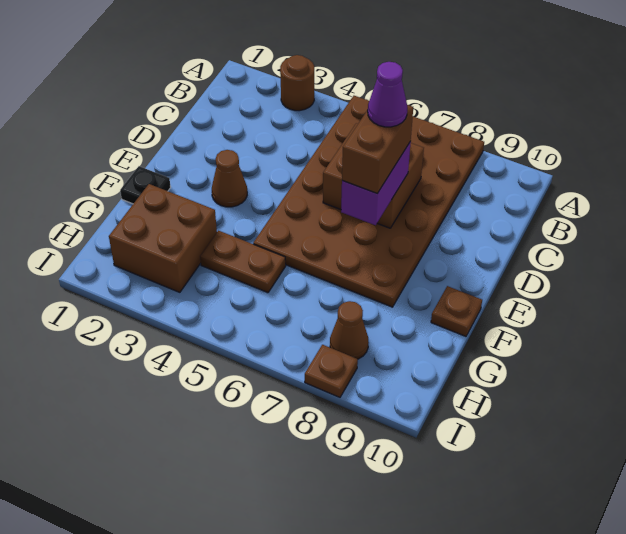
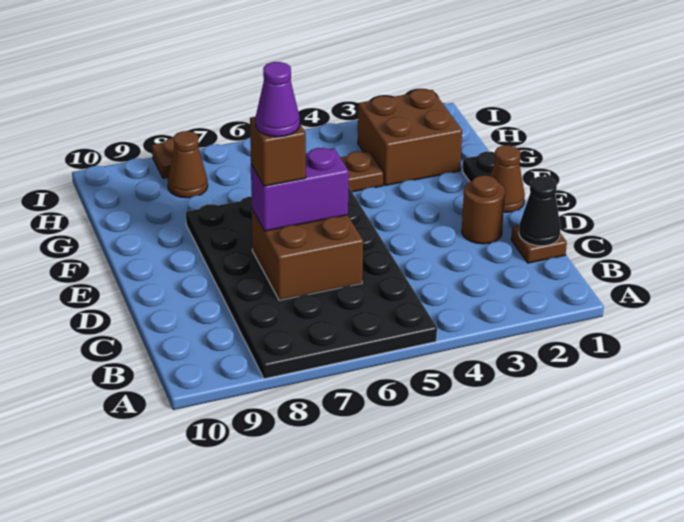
brown 1x1 round brick [280,55,314,111] -> brown 1x1 round brick moved to [462,175,505,244]
brown 4x6 plate [253,96,484,307] -> black 4x6 plate [186,187,437,379]
none -> black 1x1 cone [519,176,561,246]
purple 1x2 brick [341,141,411,225] -> purple 1x2 brick turned to [251,148,349,231]
brown 1x2 brick [342,105,413,193] -> brown 1x1 brick [250,117,306,186]
brown 1x1 cone [212,150,247,207] -> brown 1x1 cone moved to [490,145,525,212]
brown 1x1 plate [431,286,482,336] -> brown 1x1 plate moved to [511,225,567,263]

